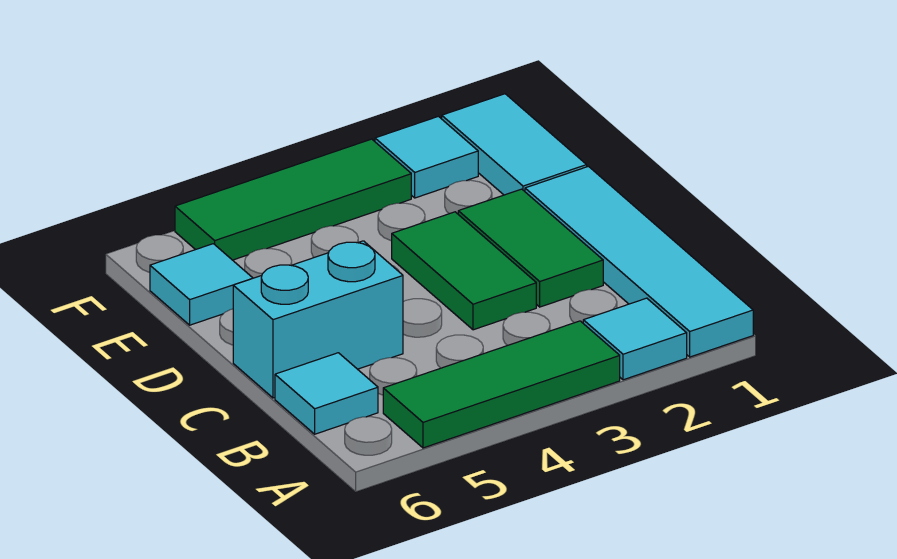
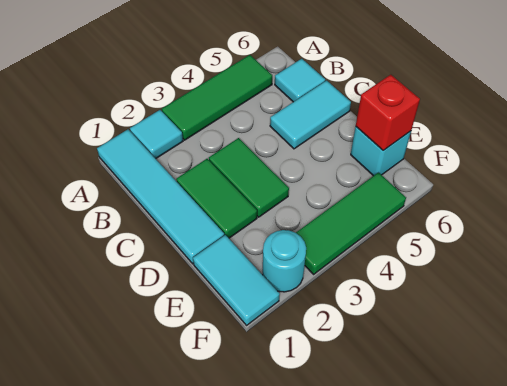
cyan 1x2 brick [233,241,403,398] -> cyan 1x2 tile [270,80,351,149]
cyan 1x1 tile [150,244,252,325] -> cyan 1x1 brick [351,127,411,176]
none -> red 1x1 brick [356,75,420,150]
cyan 1x1 tile [375,116,478,198] -> cyan 1x1 round brick [263,230,306,292]

